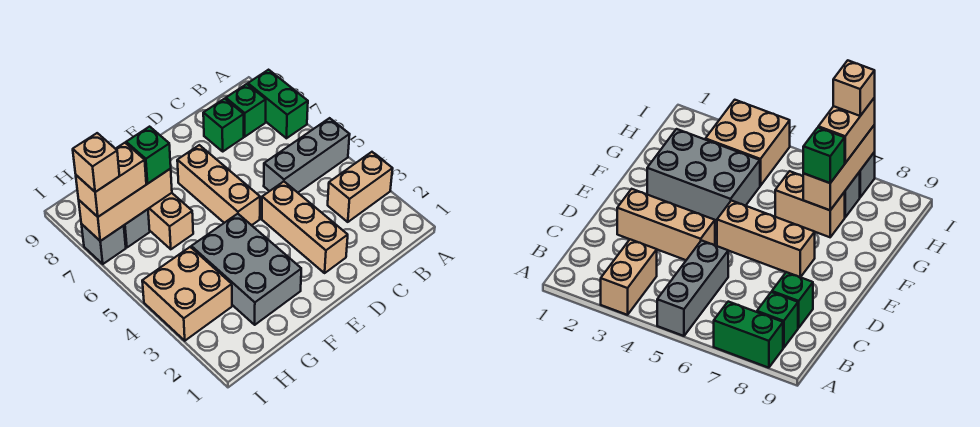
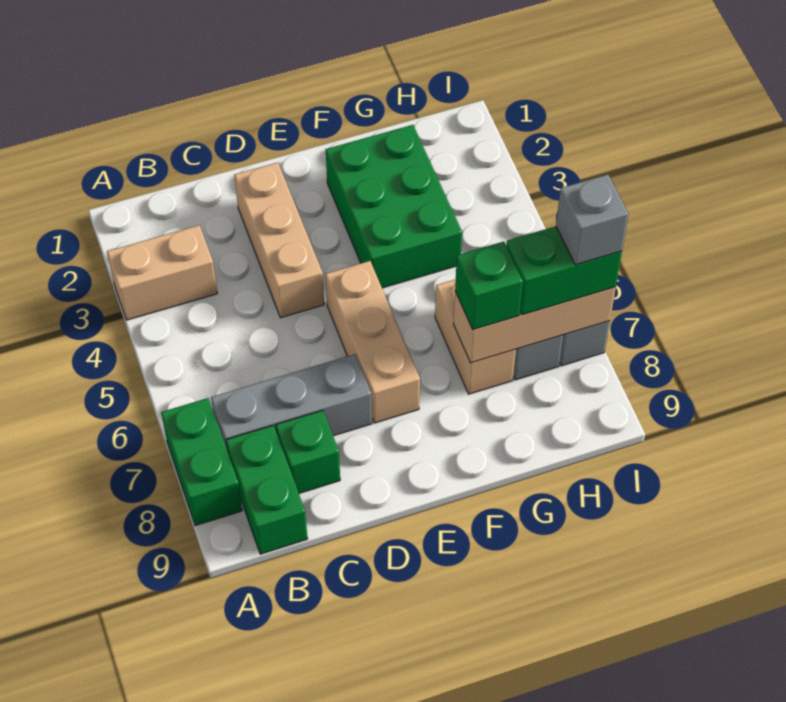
grey 1x3 brick [264,118,350,193] -> grey 1x3 brick moved to [211,354,372,451]
green 1x1 brick [226,84,266,137] -> green 1x2 brick [226,426,308,554]
grey 2x3 brick [191,214,301,325] -> green 2x3 brick [326,125,462,288]
tan 2x2 brick [142,247,232,341] -> none
tan 1x2 brick [76,143,146,217] -> green 1x2 brick [506,226,622,315]
tan 1x1 brick [73,133,119,192] -> grey 1x1 brick [556,174,628,265]

